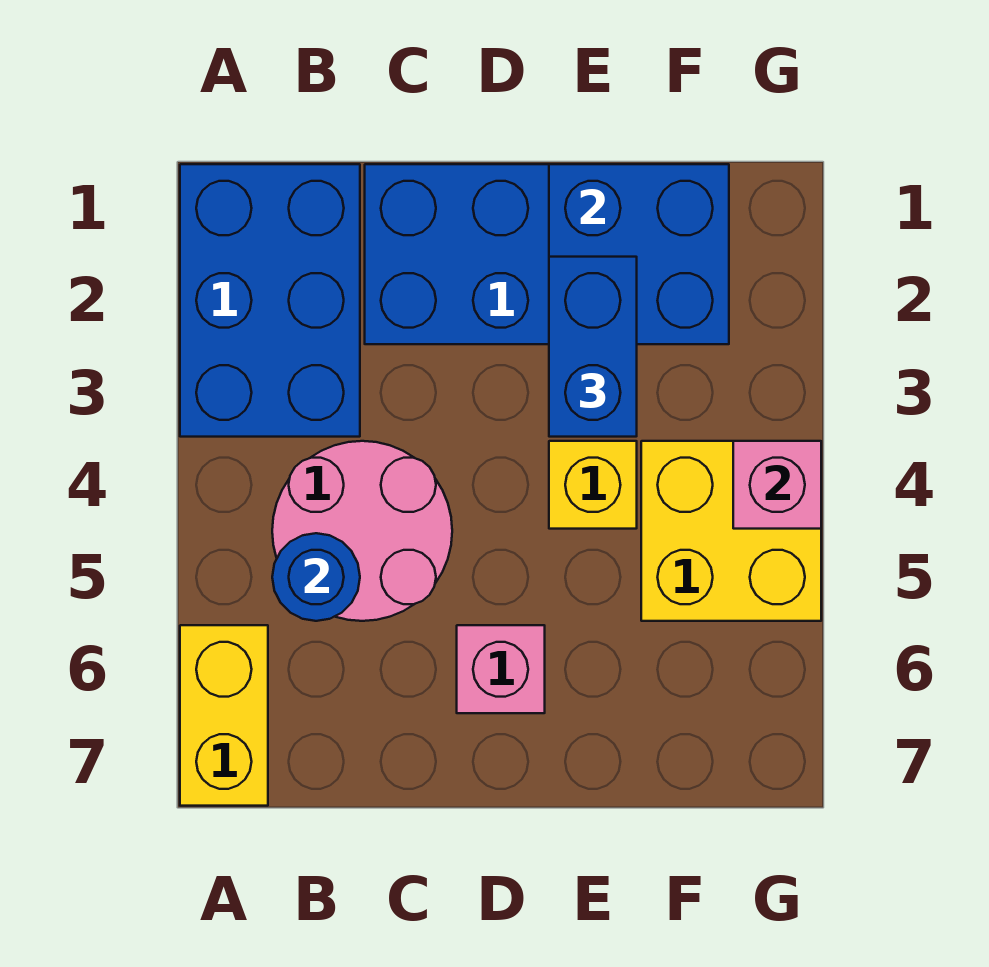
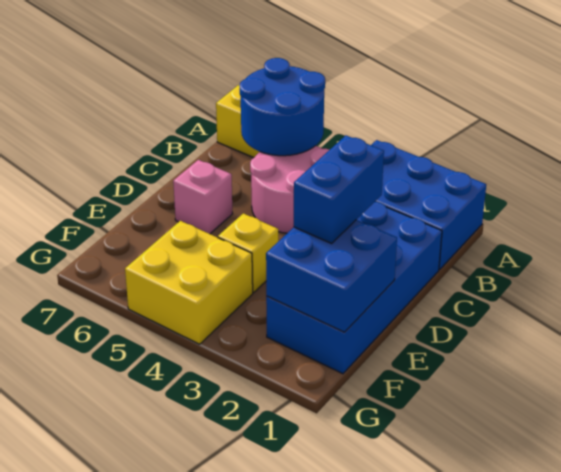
blue 1x1 round brick [272,533,360,621] -> blue 2x2 round brick [239,58,325,156]
blue 1x2 brick [549,257,637,437] -> blue 1x2 brick turned to [294,135,384,243]
pink 1x1 brick [733,441,821,529] -> none

